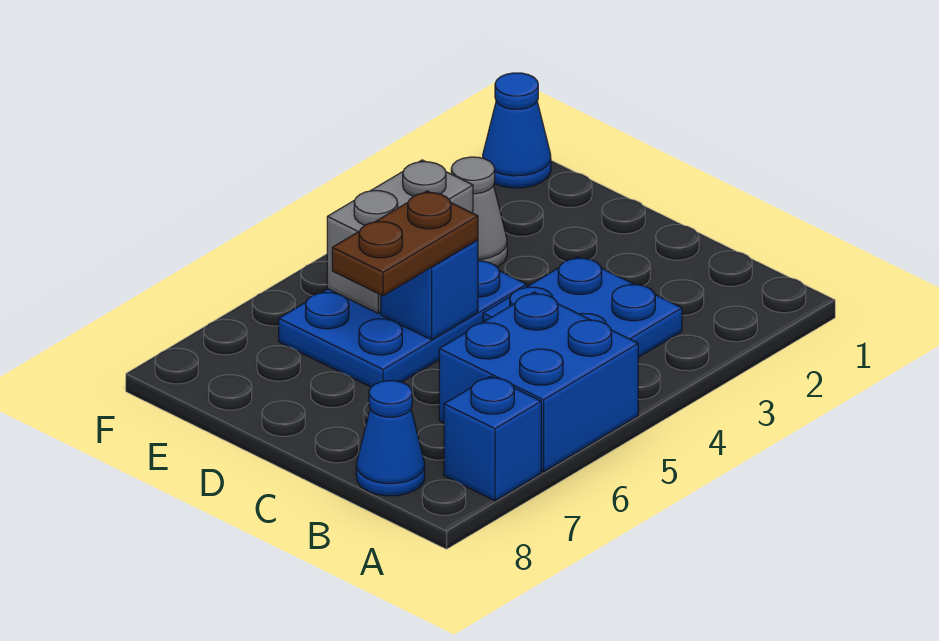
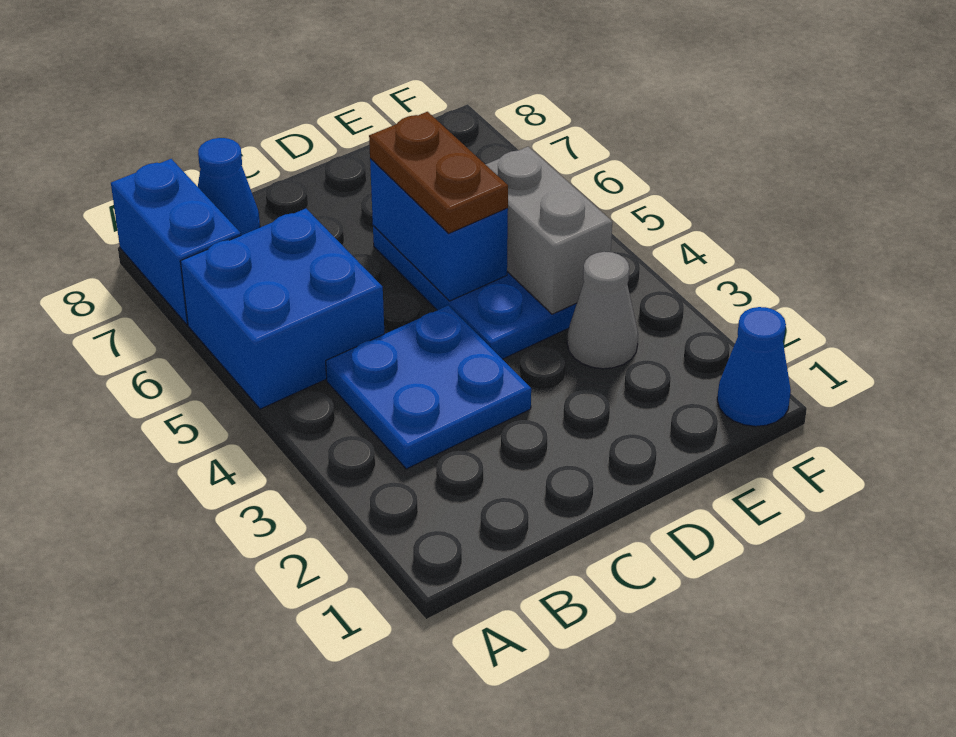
blue 1x1 brick [444,376,541,501] -> blue 1x2 brick [111,159,241,324]
blue 1x1 brick [381,240,478,340] -> blue 1x2 brick [370,158,508,301]

